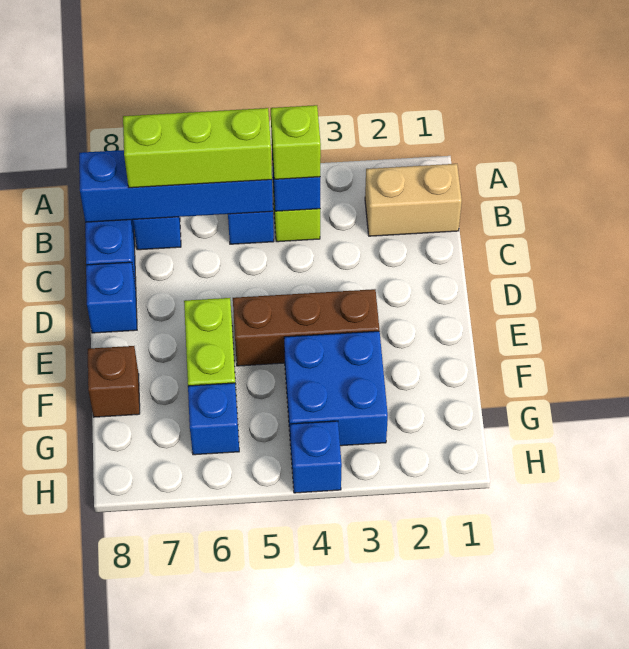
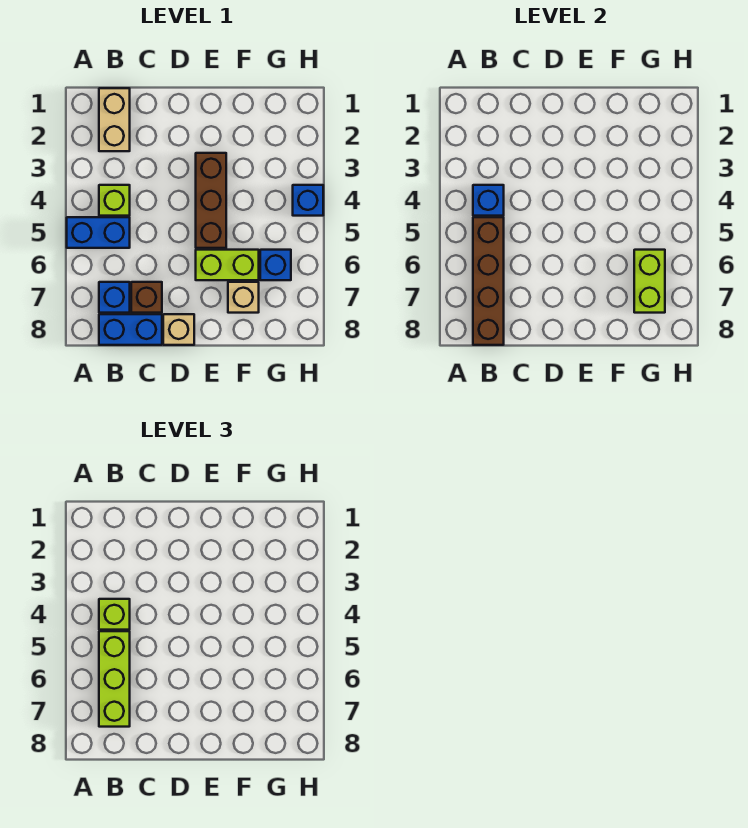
blue 1x4 brick [79,150,273,222] -> brown 1x4 brick [473,217,504,345]
blue 1x1 brick [86,262,137,333] -> tan 1x1 brick [163,314,194,345]
blue 2x2 brick [284,331,388,446] -> none
none -> tan 1x1 brick [228,282,259,313]
brown 1x1 brick [88,346,140,417] -> brown 1x1 brick moved to [131,282,162,313]
none -> lime 1x2 brick [634,250,665,313]

